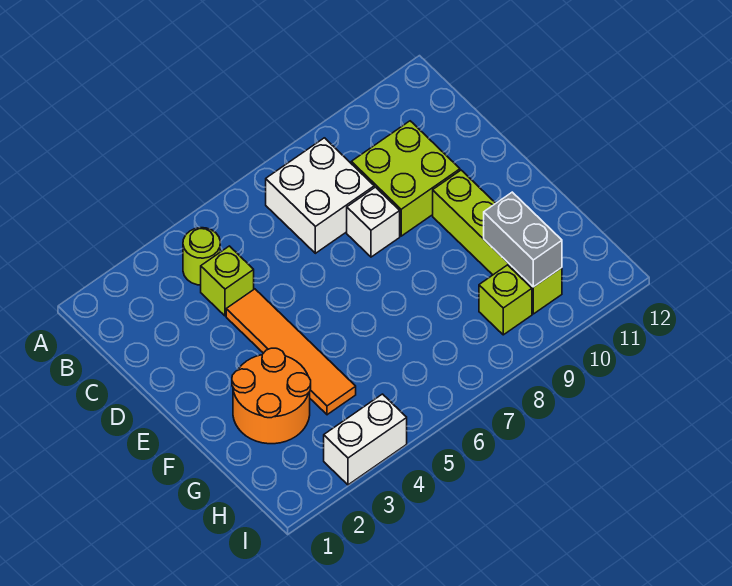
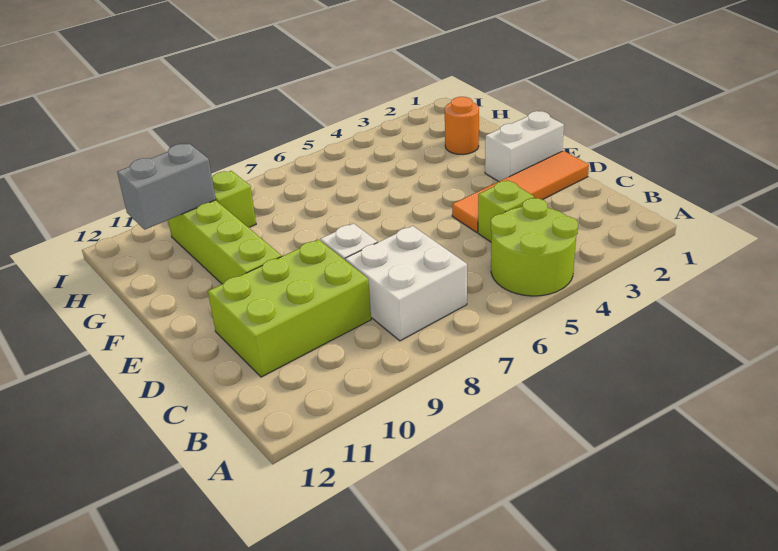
lime 1x1 round brick [183,228,220,285] -> lime 2x2 round brick [491,198,578,296]
lime 2x2 brick [351,121,460,236] -> lime 2x3 brick [208,240,371,377]
orange 1x4 tile [226,289,356,415] -> orange 1x4 tile turned to [452,151,589,232]
orange 2x2 round brick [232,348,311,444] -> orange 1x1 round brick [445,97,479,154]
grey 1x2 brick [484,192,562,287] -> grey 1x2 brick turned to [117,144,216,230]
white 1x2 brick [324,394,407,485] -> white 1x2 brick moved to [485,111,564,182]

